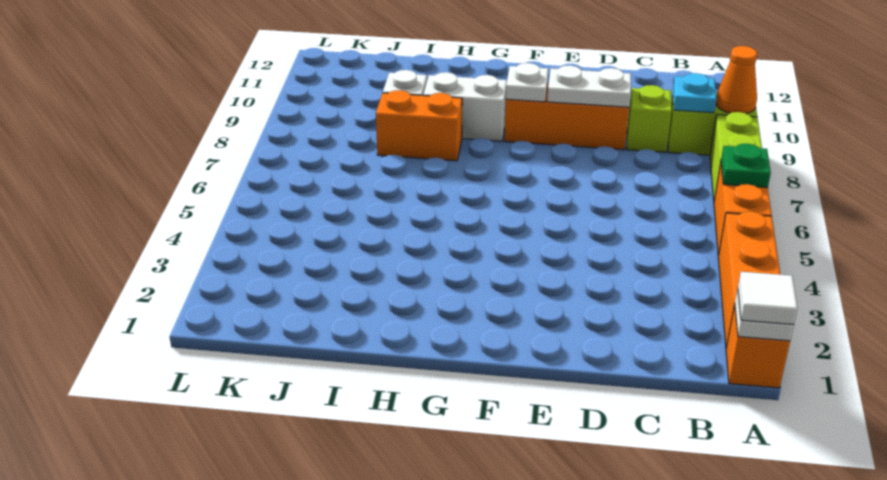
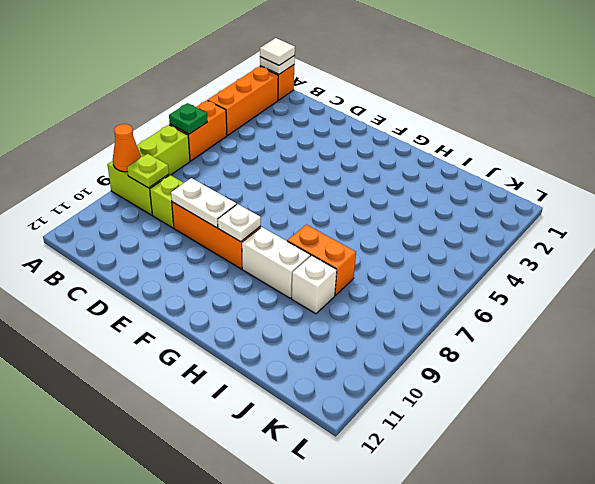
cyan 1x1 plate [673,73,717,113] -> lime 1x1 plate [127,154,169,188]

